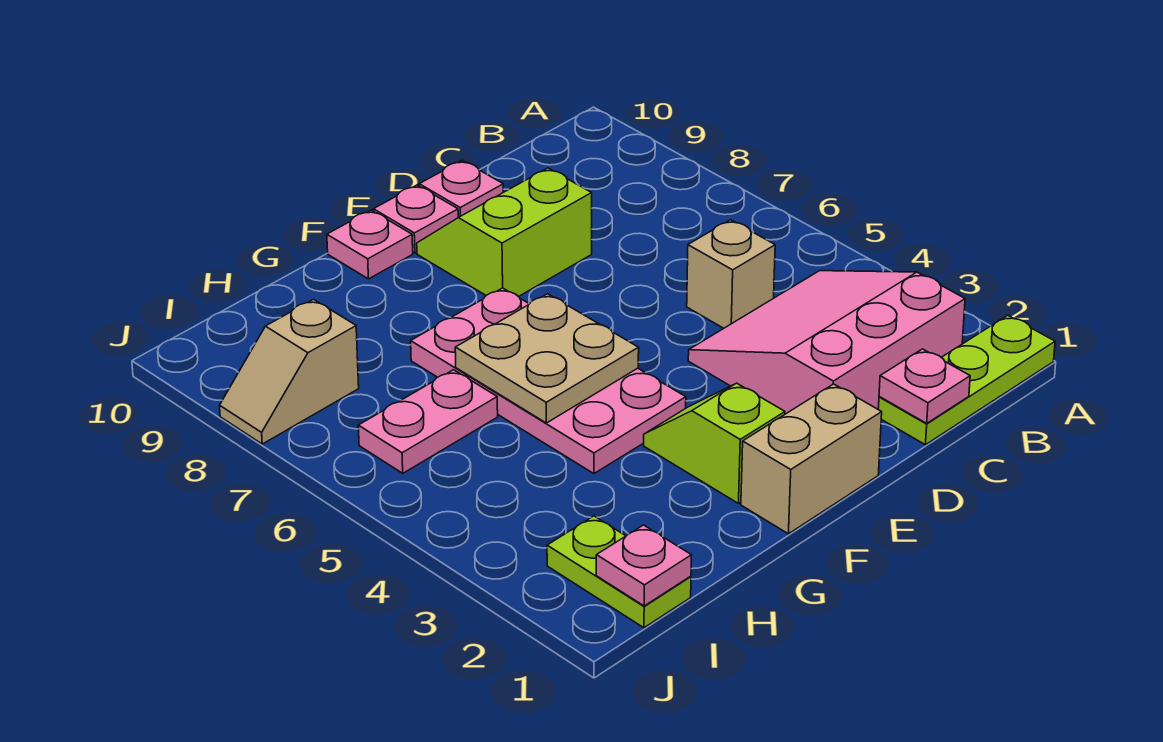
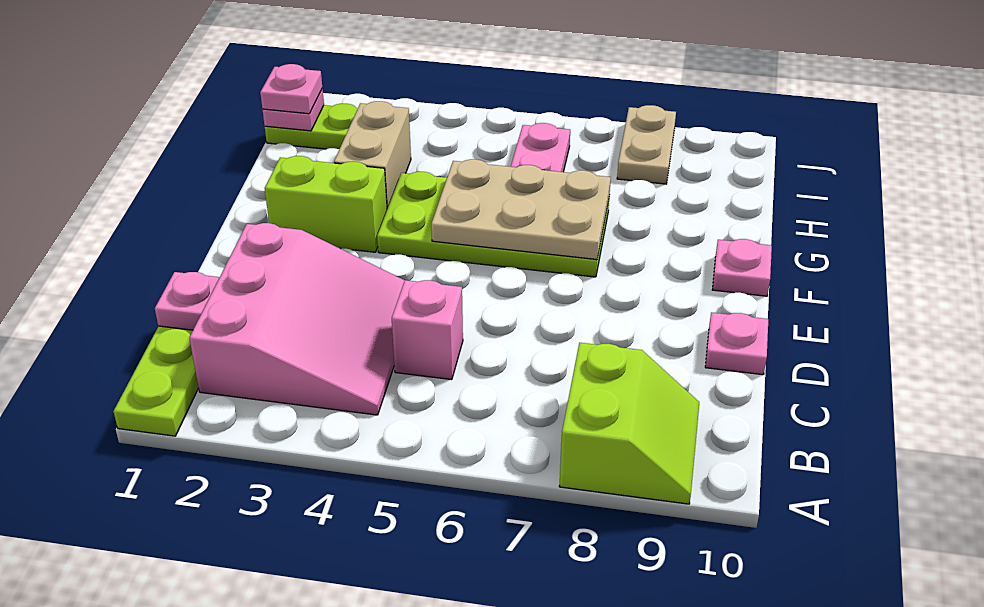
tan 1x1 brick [687,220,775,328] -> pink 1x1 brick [392,280,463,380]
lime 2x2 slope [417,168,592,297] -> lime 2x2 slope moved to [559,343,699,504]
tan 1x2 brick [741,384,882,534] -> tan 1x2 brick moved to [334,101,411,209]
pink 1x1 plate [373,185,458,253] -> pink 1x1 plate moved to [260,64,322,114]
lime 1x2 slope [644,383,785,503] -> lime 1x2 brick [265,156,387,252]
pink 2x4 plate [411,288,686,474] -> lime 2x4 plate [377,172,610,277]
tan 2x2 plate [455,294,639,423] -> tan 2x3 plate [431,159,611,260]
tan 1x2 slope [220,299,359,444] -> tan 1x2 plate [617,105,676,184]

